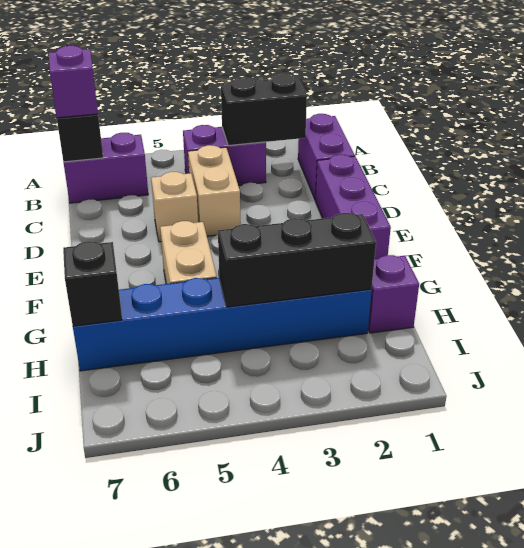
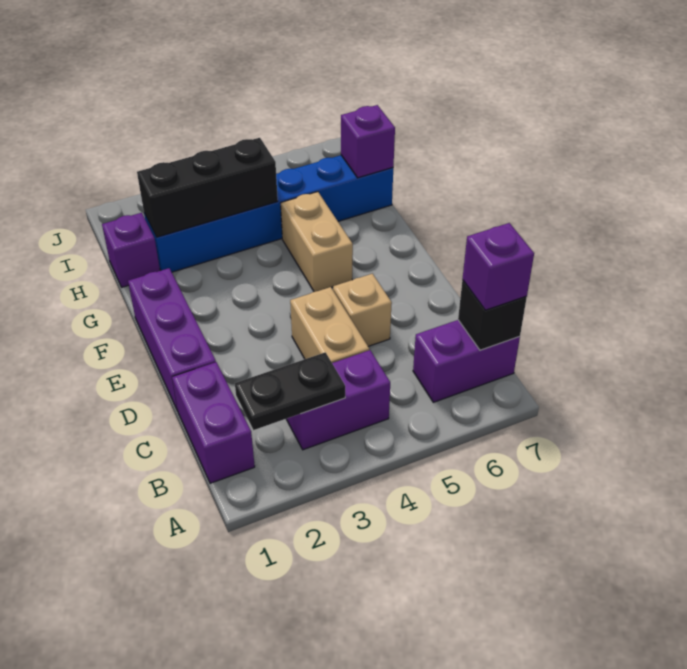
black 1x2 brick [221,74,307,146] -> black 1x2 plate [235,352,345,430]
black 1x1 brick [63,241,122,326] -> purple 1x1 brick [341,105,395,178]

